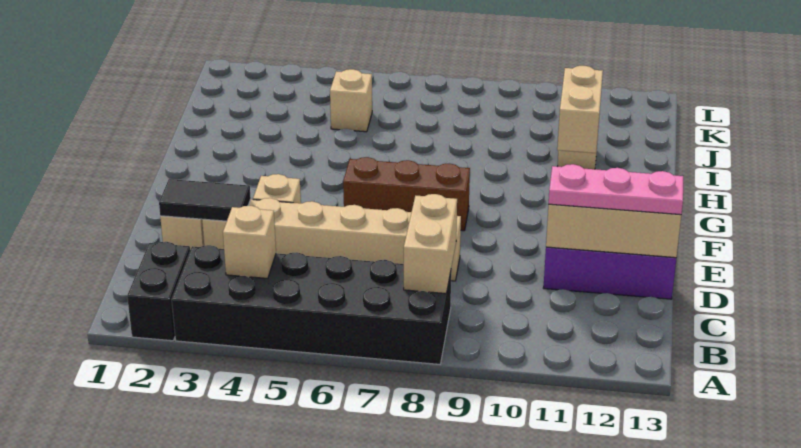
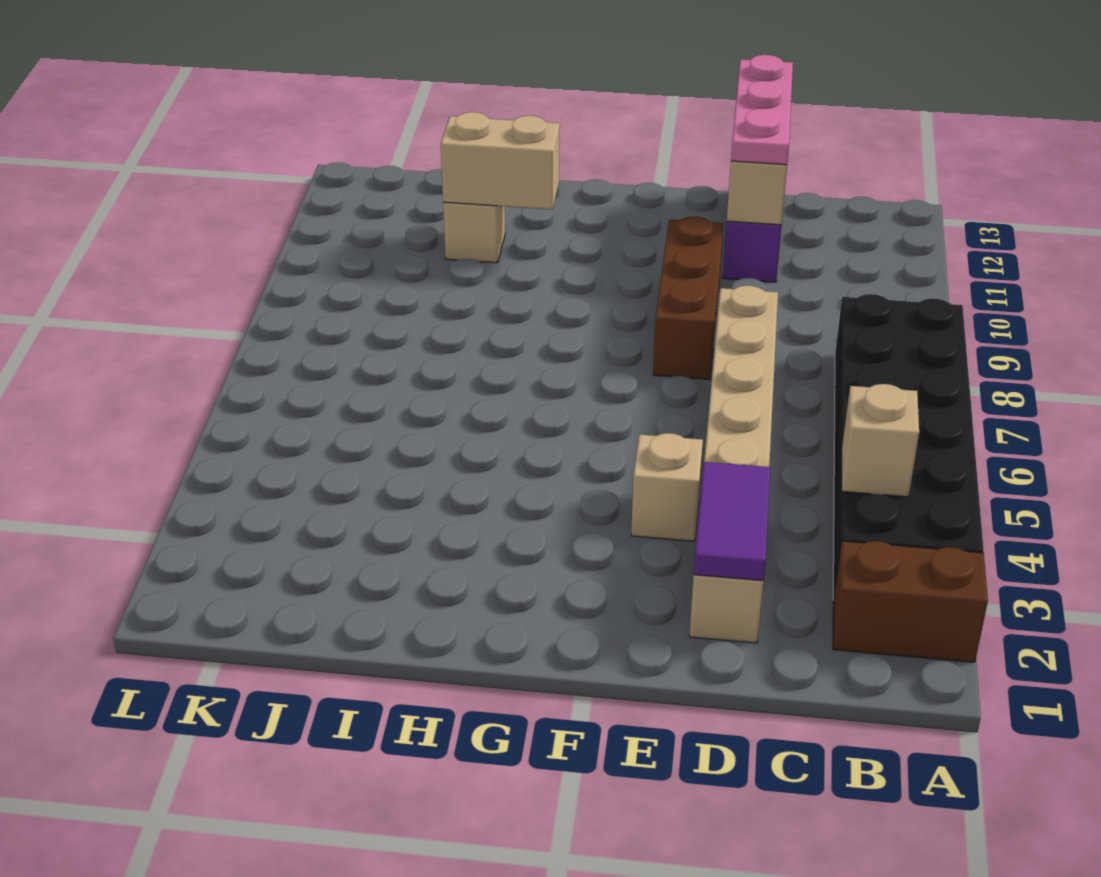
black 1x2 brick [127,242,190,341] -> brown 1x2 brick [833,541,988,662]
tan 1x2 brick [404,194,457,294] -> none
black 1x2 tile [159,179,251,221] -> purple 1x2 tile [694,462,770,581]
brown 1x3 brick [343,157,470,231] -> brown 1x3 brick moved to [653,216,724,380]
tan 1x1 brick [330,69,372,132] -> none

